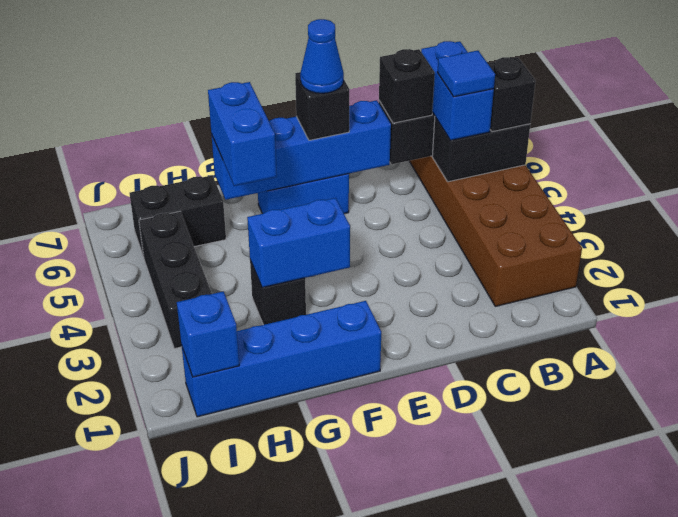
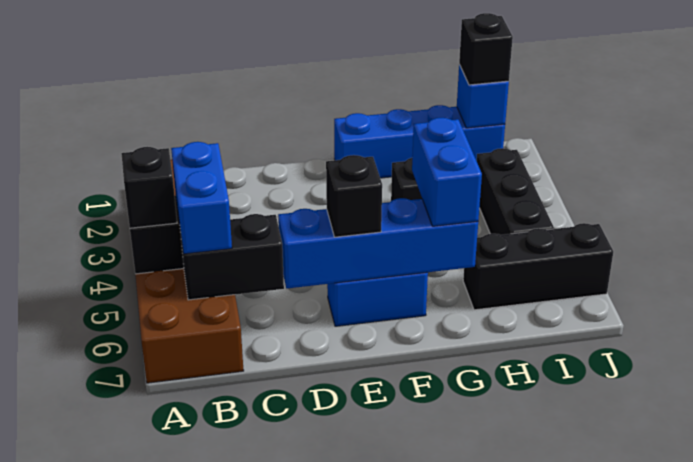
blue 1x1 tile [437,51,495,97] -> none
black 1x1 brick [379,49,435,123] -> black 1x1 brick moved to [459,13,513,85]
blue 1x1 cone [300,19,344,93] -> none
blue 1x2 brick [247,198,350,288] -> none
black 1x2 brick [130,175,226,257] -> black 1x3 brick [463,223,613,310]

